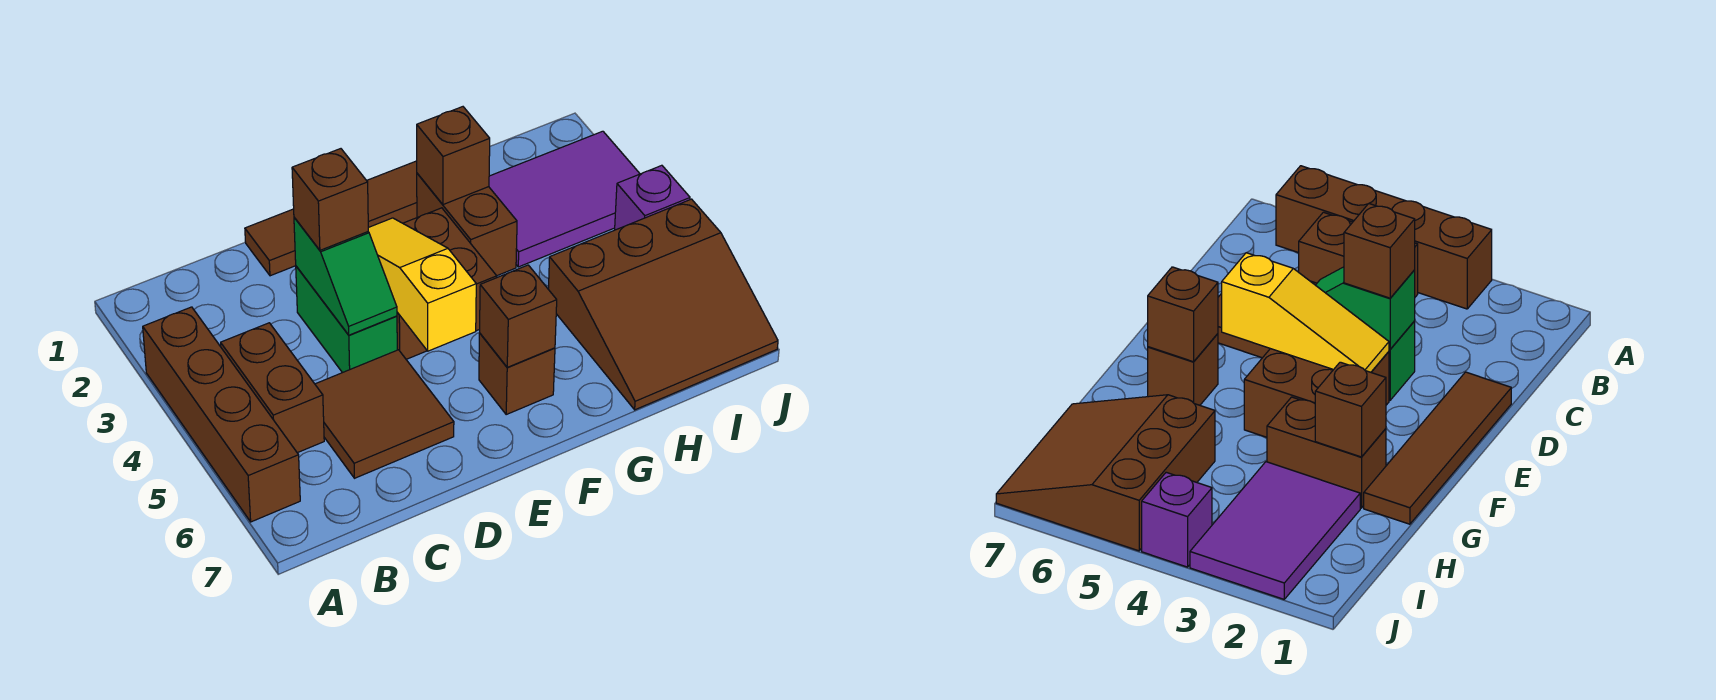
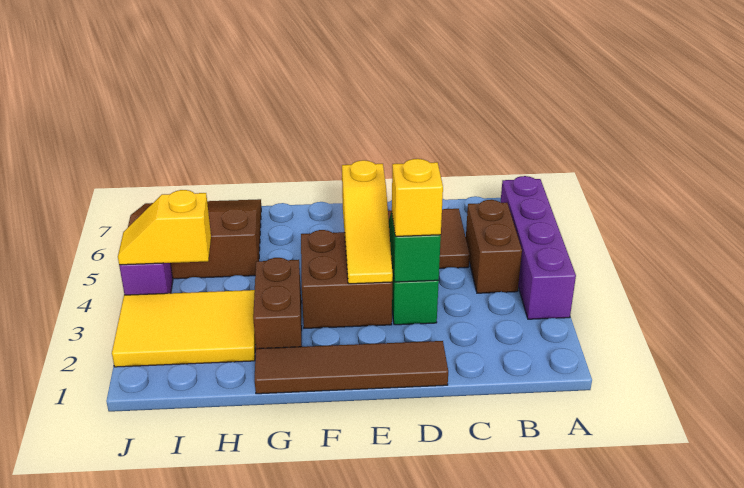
brown 1x4 brick [143,307,300,522] -> purple 1x4 brick [501,176,576,319]
brown 1x1 brick [292,149,368,250] -> yellow 1x1 brick [392,159,443,236]
brown 1x1 brick [479,333,555,414] -> none
brown 1x1 brick [480,265,557,367] -> none
brown 1x1 brick [417,107,490,204] -> none
purple 2x3 tile [489,131,640,267] -> yellow 2x3 tile [112,290,256,367]
none -> yellow 1x2 slope [118,190,211,265]

